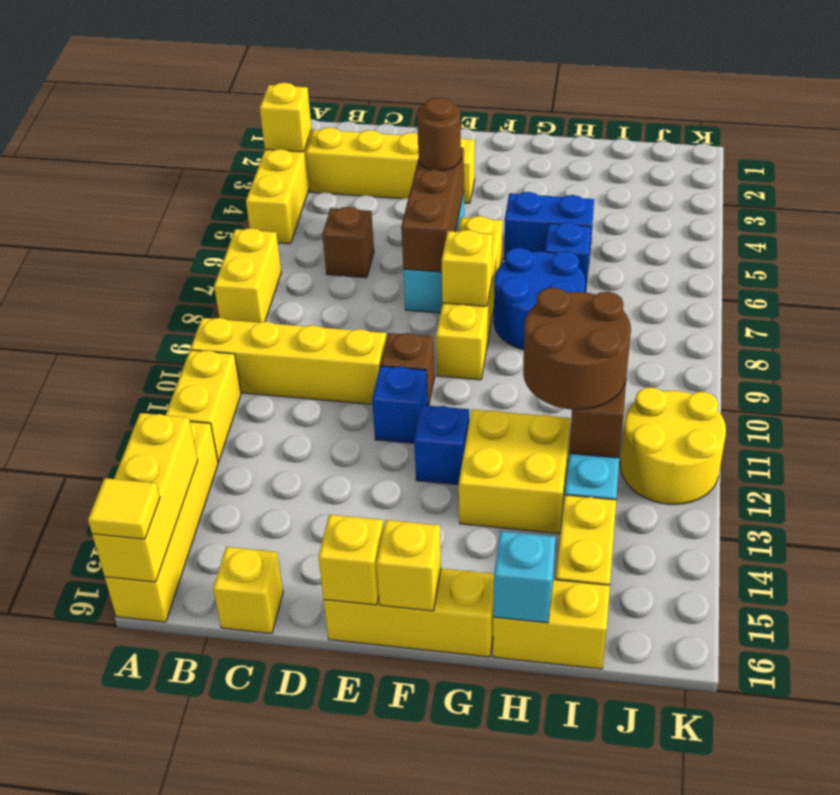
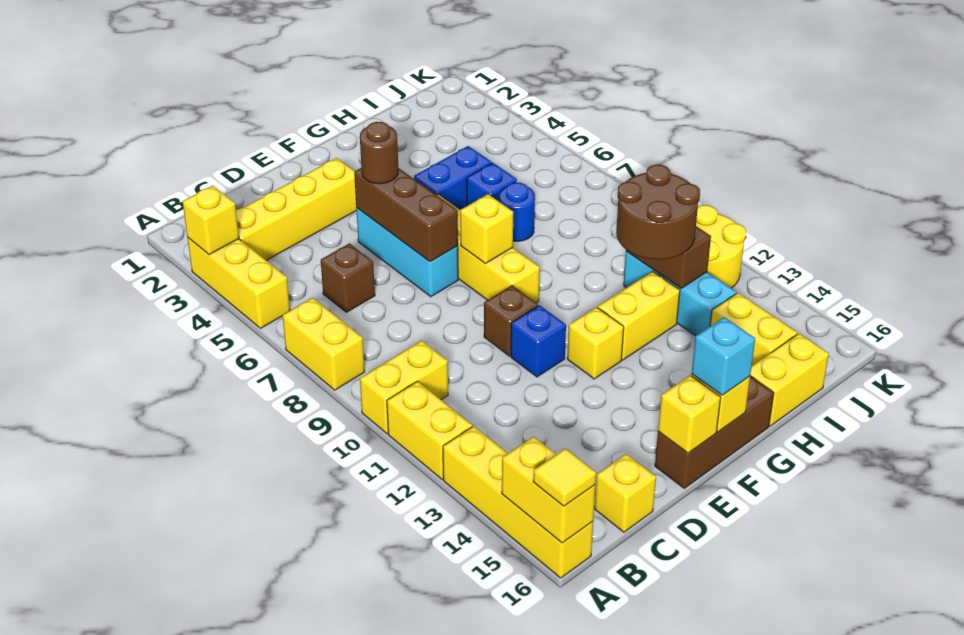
yellow 1x4 brick [191,318,386,404] -> yellow 1x2 brick [360,340,448,434]
yellow 1x3 brick [92,413,198,582] -> yellow 1x2 brick [502,437,595,543]
yellow 1x3 brick [324,568,494,657] -> brown 1x3 brick [655,376,774,488]
blue 1x1 brick [414,405,469,485] -> yellow 1x1 brick [567,307,624,379]
blue 2x2 round brick [494,248,585,350] -> blue 1x1 round brick [499,182,535,241]
yellow 2x2 brick [459,410,571,533] -> yellow 1x2 brick [598,271,680,360]
cyan 1x1 brick [493,531,555,623] -> cyan 1x1 brick moved to [692,317,755,395]

